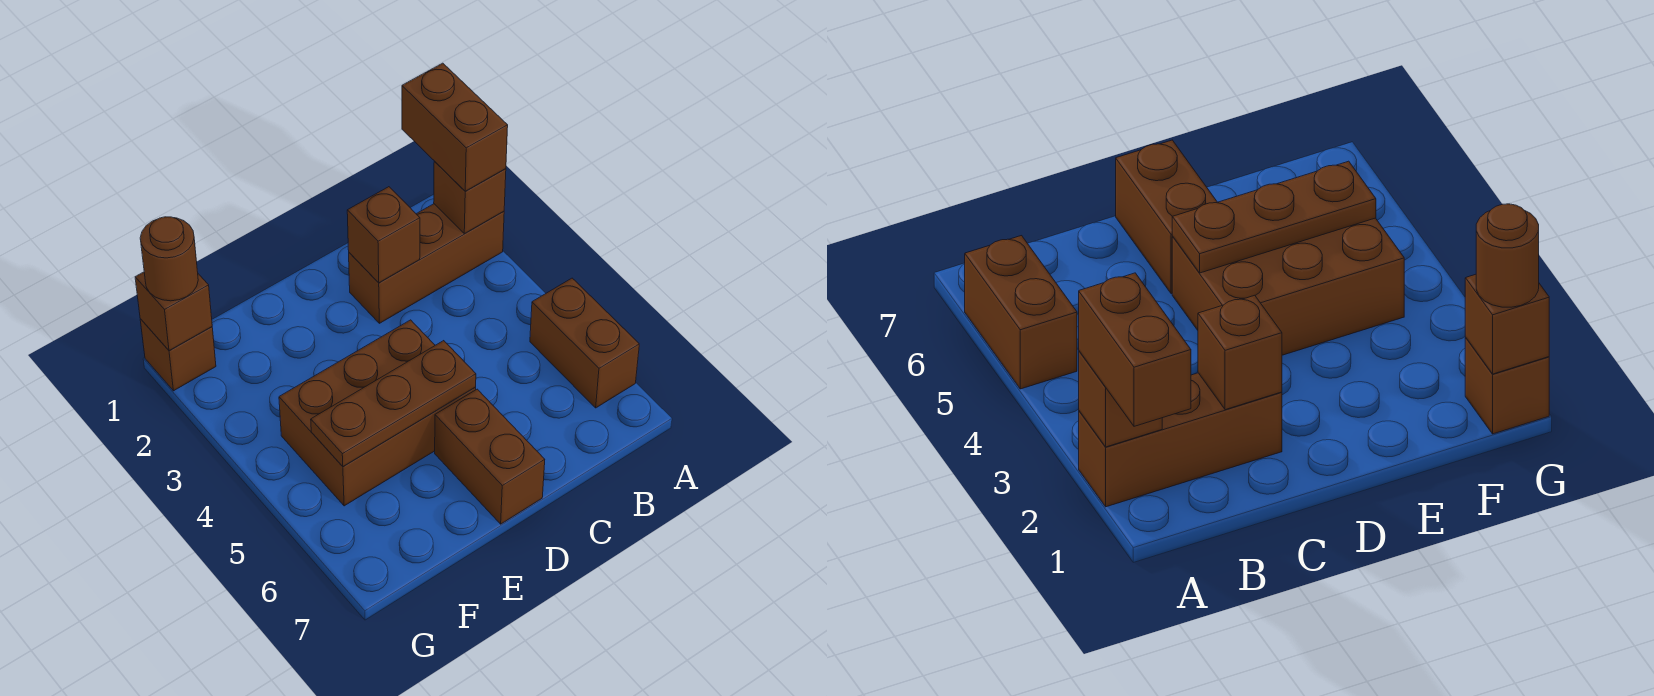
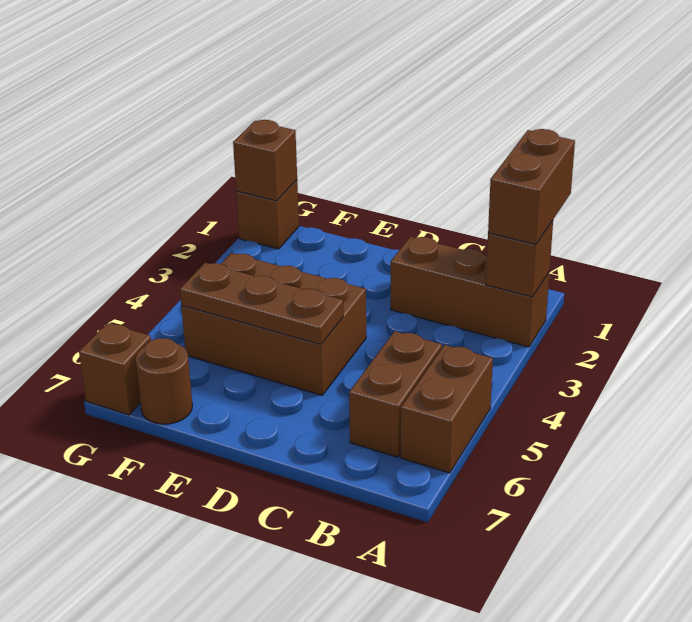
brown 1x1 brick [347,187,420,283] -> brown 1x1 brick moved to [79,323,151,415]
brown 1x2 brick [435,389,545,524] -> brown 1x2 brick moved to [349,331,442,457]
brown 1x1 round brick [140,217,198,301] -> brown 1x1 round brick moved to [136,338,192,424]

